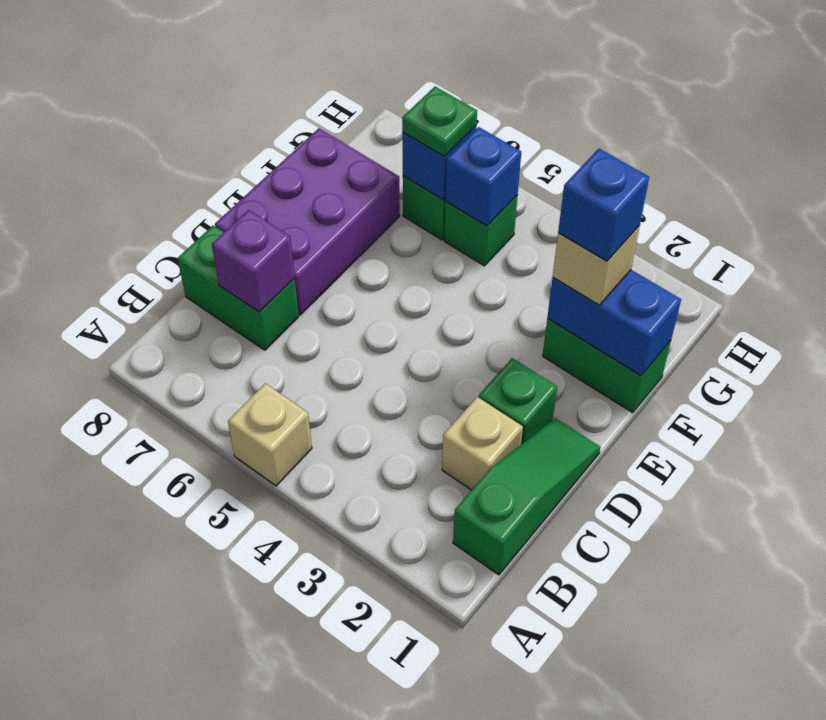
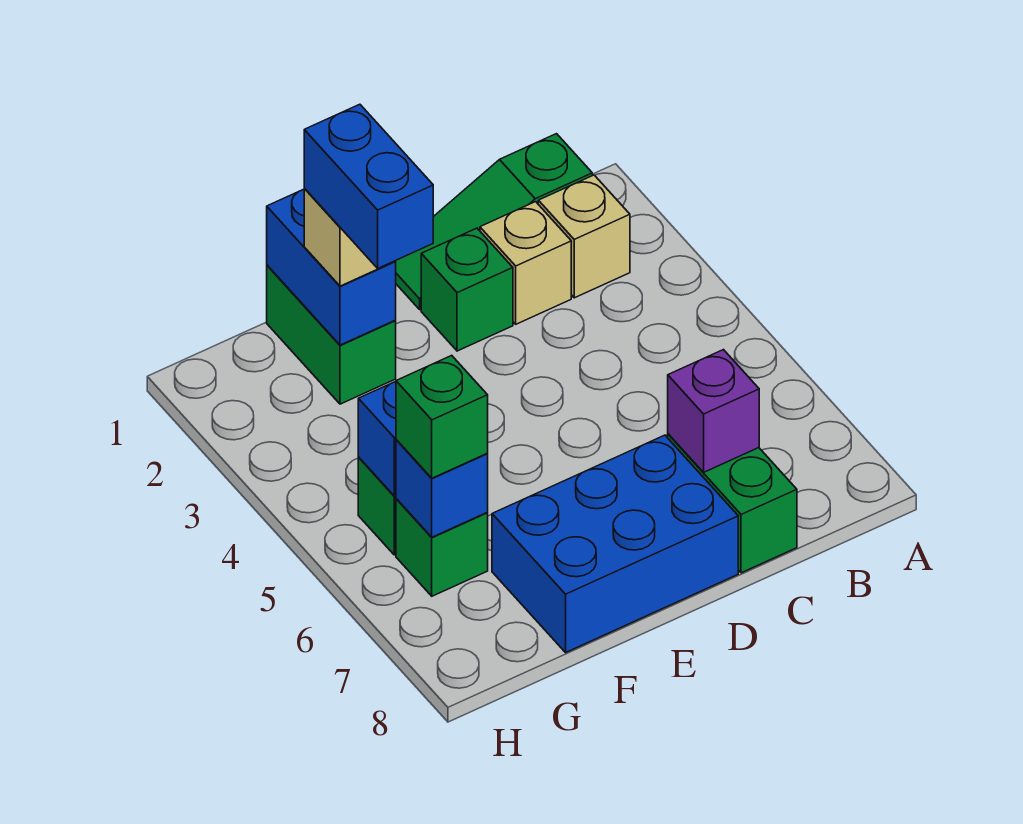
tan 1x1 brick [228,383,312,486] -> tan 1x1 brick moved to [538,175,630,298]
purple 2x3 brick [215,128,400,315] -> blue 2x3 brick [492,435,738,652]
blue 1x1 brick [558,149,649,261] -> blue 1x2 brick [304,104,433,268]
green 1x1 plate [402,87,477,157] -> green 1x1 brick [396,355,488,478]

